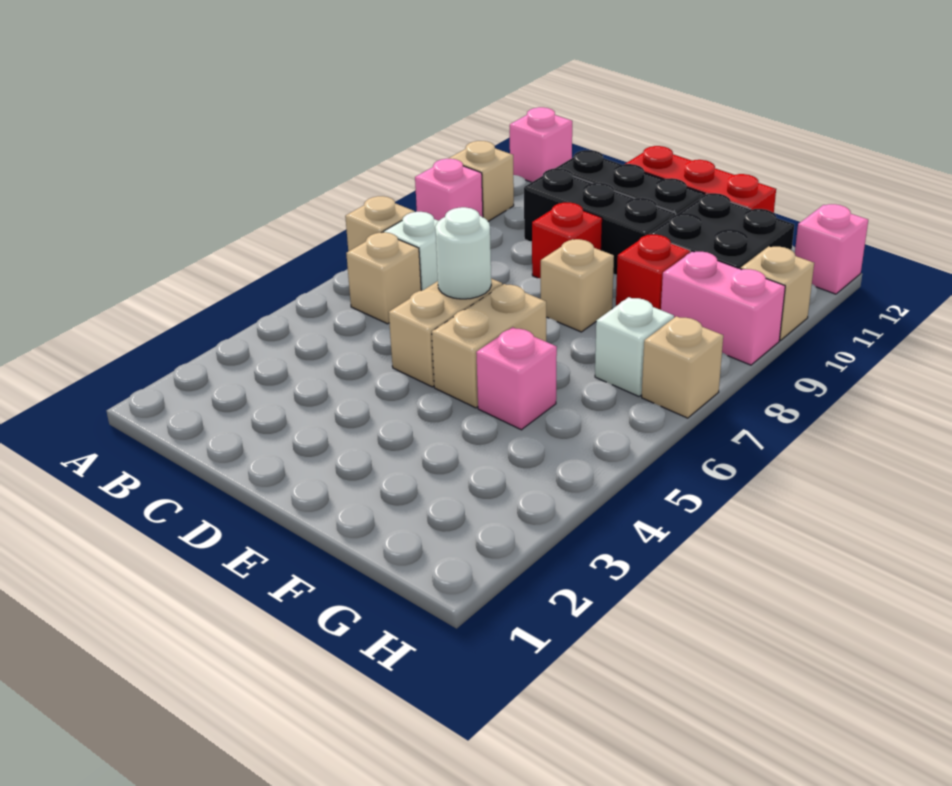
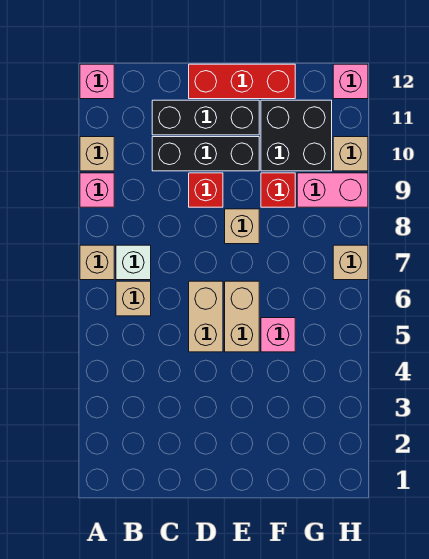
white 1x1 round brick [435,207,491,299] -> none
white 1x1 brick [595,297,674,396] -> none

